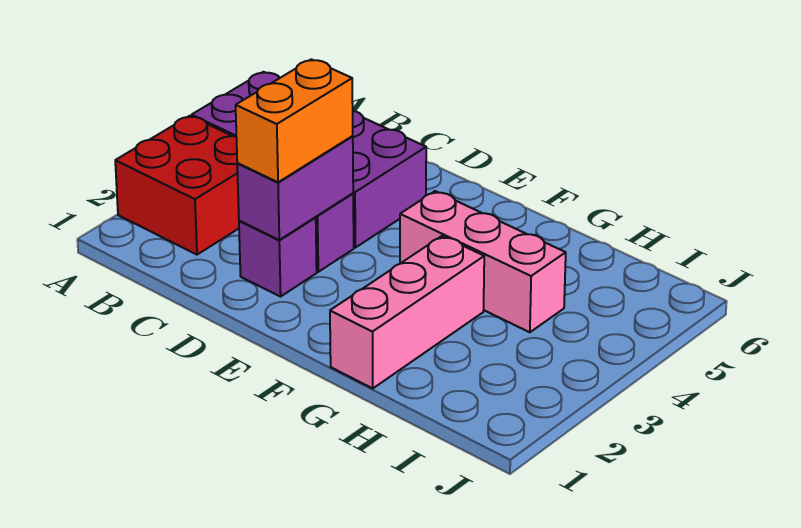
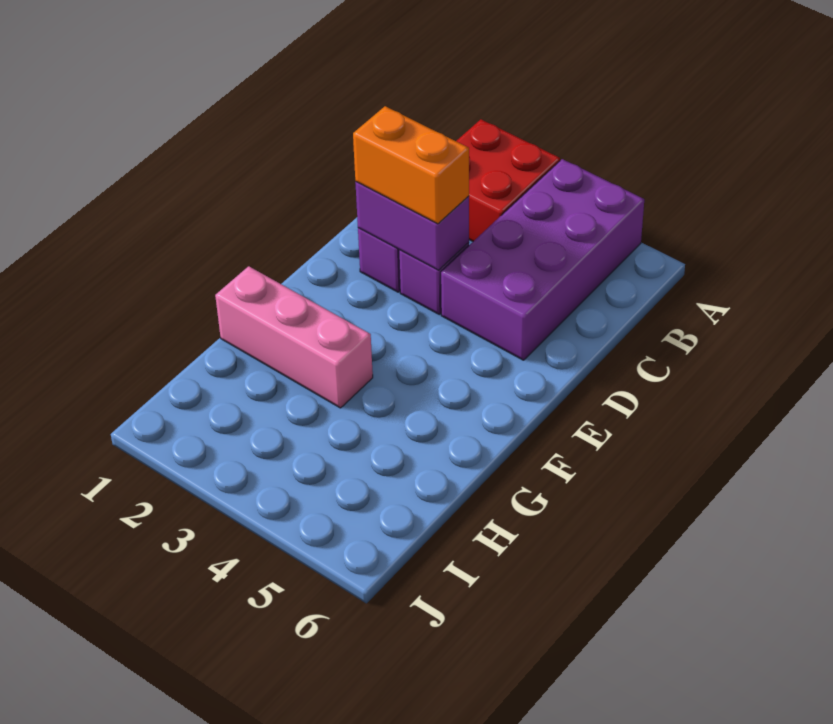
pink 1x3 brick [400,191,566,332] -> none

